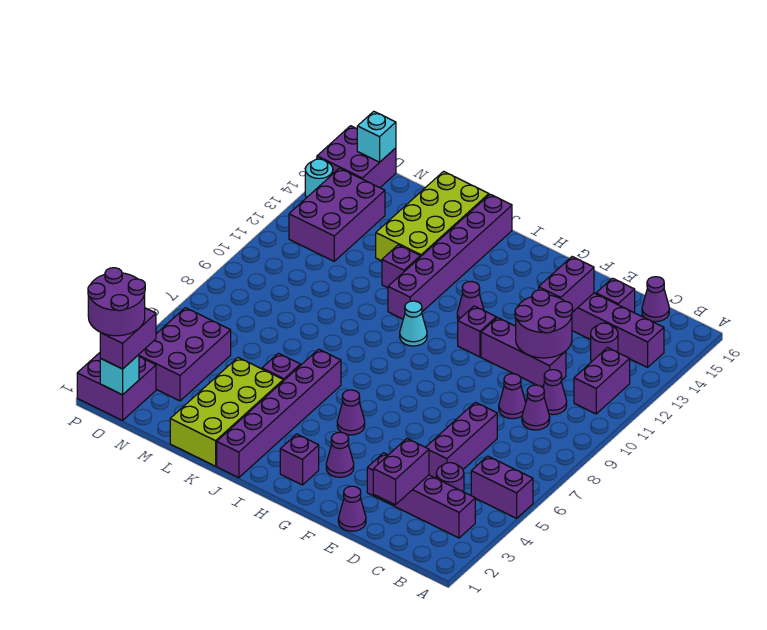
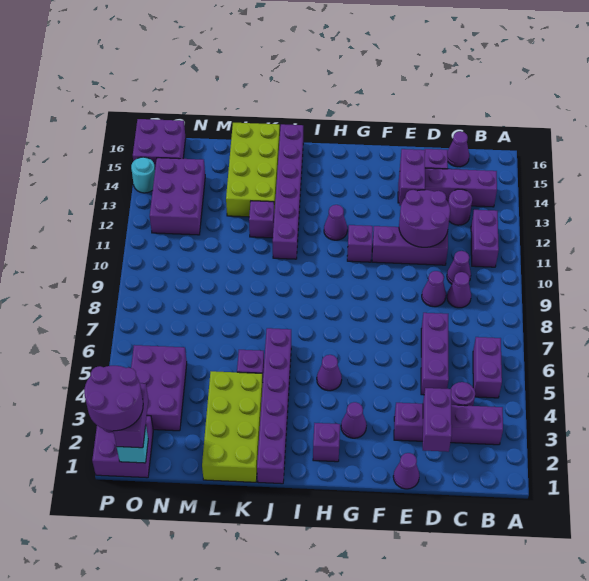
purple 1x2 brick [471,456,533,518] -> purple 1x2 brick turned to [473,337,502,398]
cyan 1x1 cone [400,301,427,346] -> none
cyan 1x1 brick [357,111,396,162] -> none

